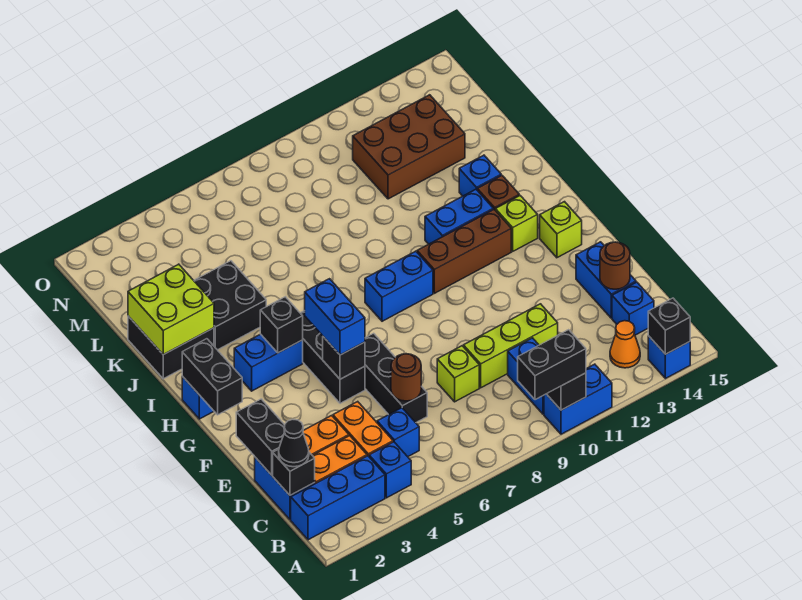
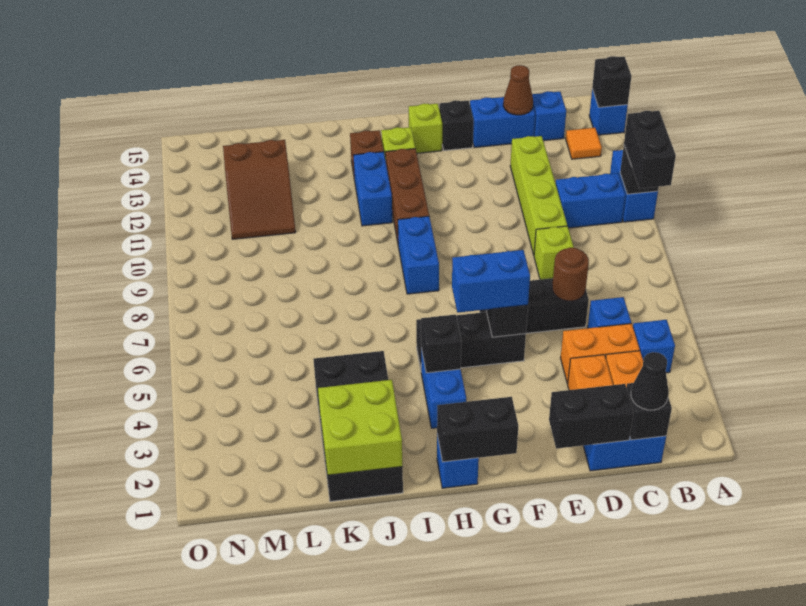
blue 1x3 brick [291,456,385,540] -> none
orange 1x1 cone [610,321,640,368] -> orange 1x1 tile [566,128,602,159]
lime 1x3 brick [463,304,558,388] -> lime 1x4 brick [510,136,567,255]
brown 1x1 round brick [600,242,630,289] -> brown 1x1 cone [503,65,533,115]
none -> black 1x1 brick [439,100,473,151]
blue 1x1 brick [459,155,501,196] -> none
brown 2x3 brick [353,95,465,199] -> brown 2x3 slope [223,140,296,239]

